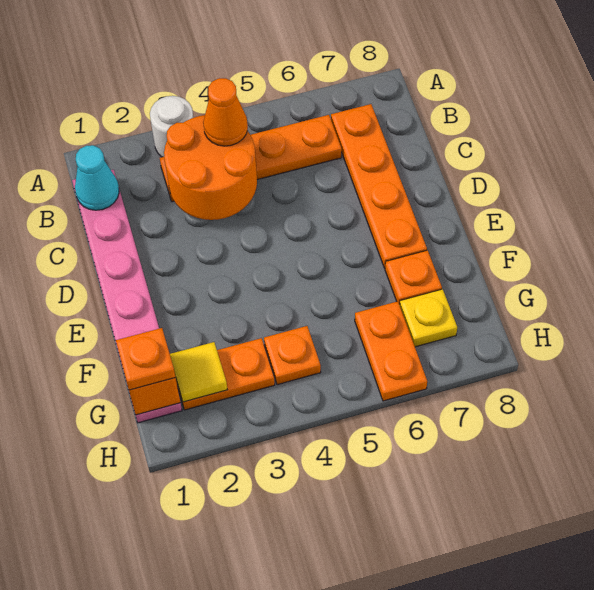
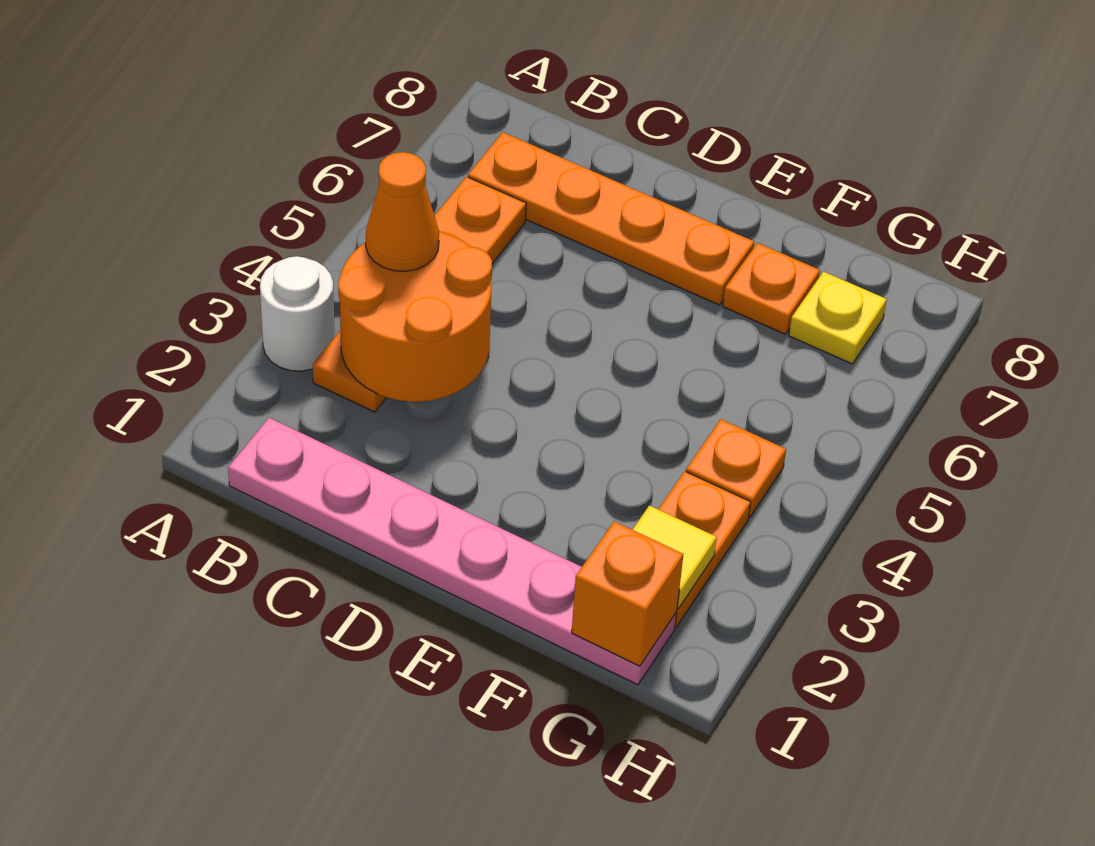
cyan 1x1 cone [75,145,119,210] -> none
orange 1x1 plate [116,328,176,390] -> none
orange 1x2 plate [355,301,427,401] -> none

